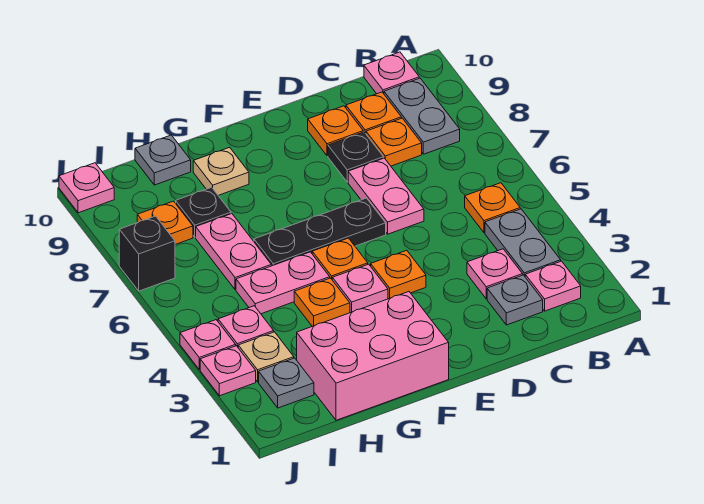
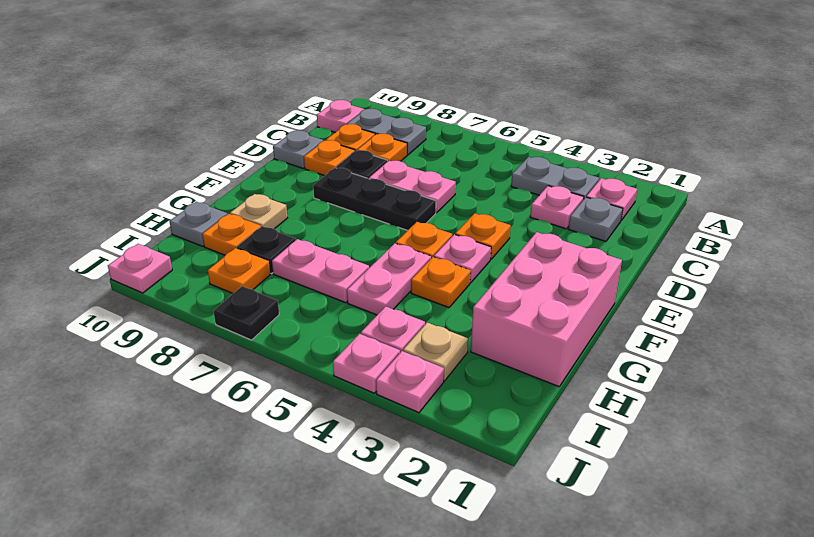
orange 1x1 plate [465,183,520,233] -> orange 1x1 plate moved to [202,214,261,255]
black 1x3 plate [254,198,386,266] -> black 1x3 plate turned to [313,168,436,230]
grey 1x1 plate [259,358,314,408] -> grey 1x1 plate moved to [273,130,323,168]
black 1x1 brick [119,216,175,291] -> black 1x1 plate [214,286,279,340]

